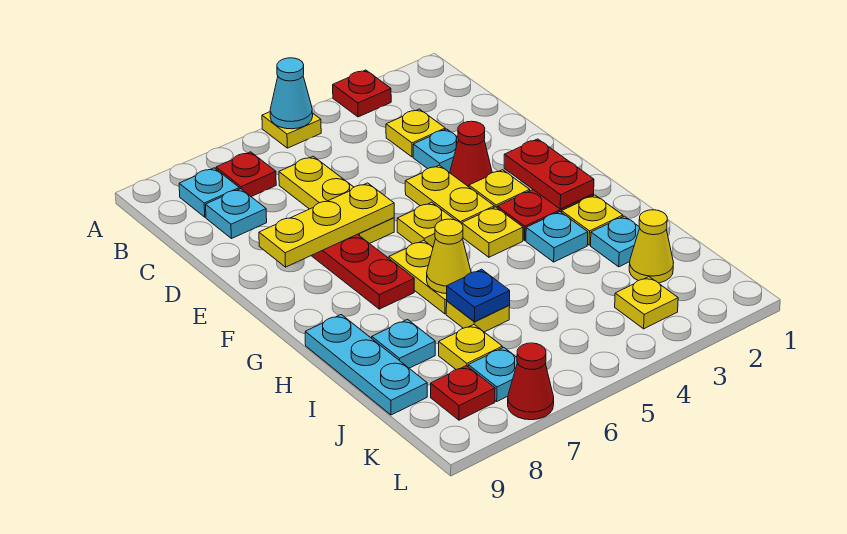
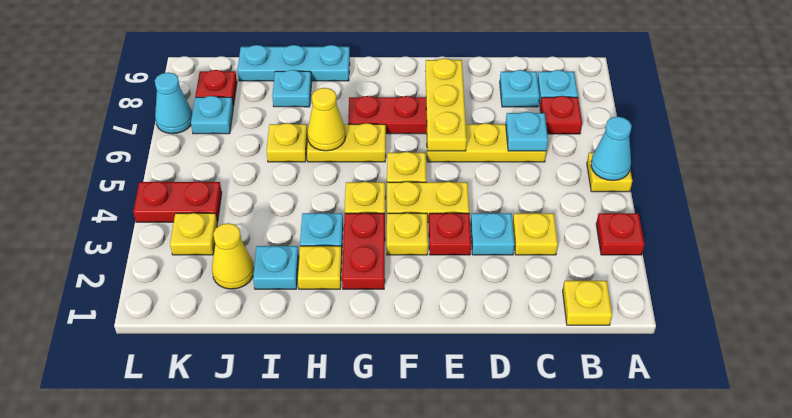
none -> cyan 1x1 plate [506,112,548,151]
red 1x1 cone [450,121,492,187] -> red 1x1 plate [429,213,471,255]
red 1x2 plate [504,139,594,209] -> red 1x2 plate moved to [133,182,222,222]
blue 1x1 plate [447,269,510,322] -> none
yellow 1x1 plate [439,325,502,370] -> yellow 1x1 plate moved to [563,281,612,325]
red 1x1 cone [508,343,554,420] -> cyan 1x1 cone [155,72,192,134]

